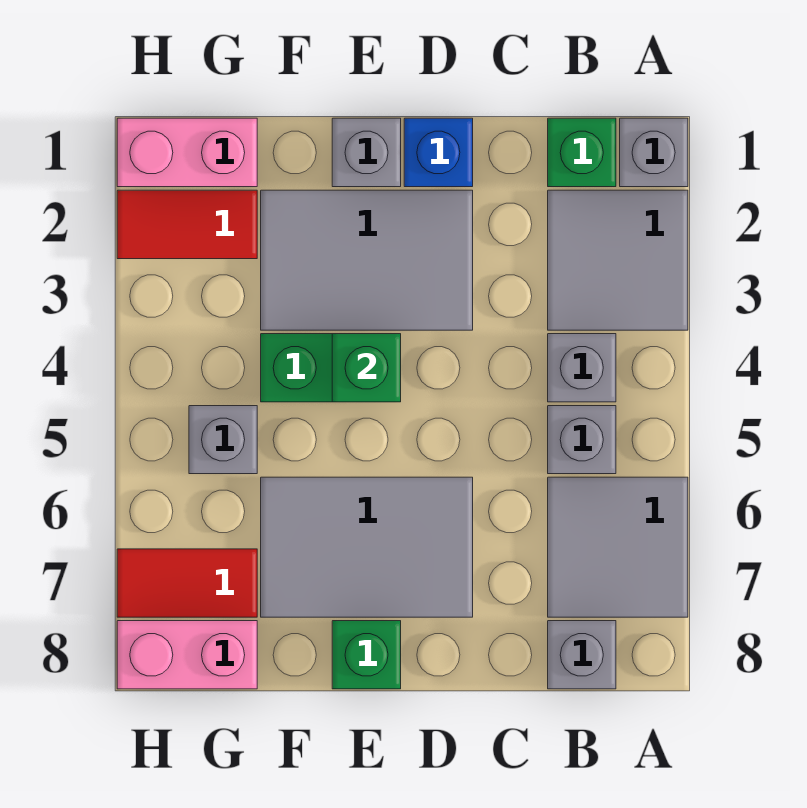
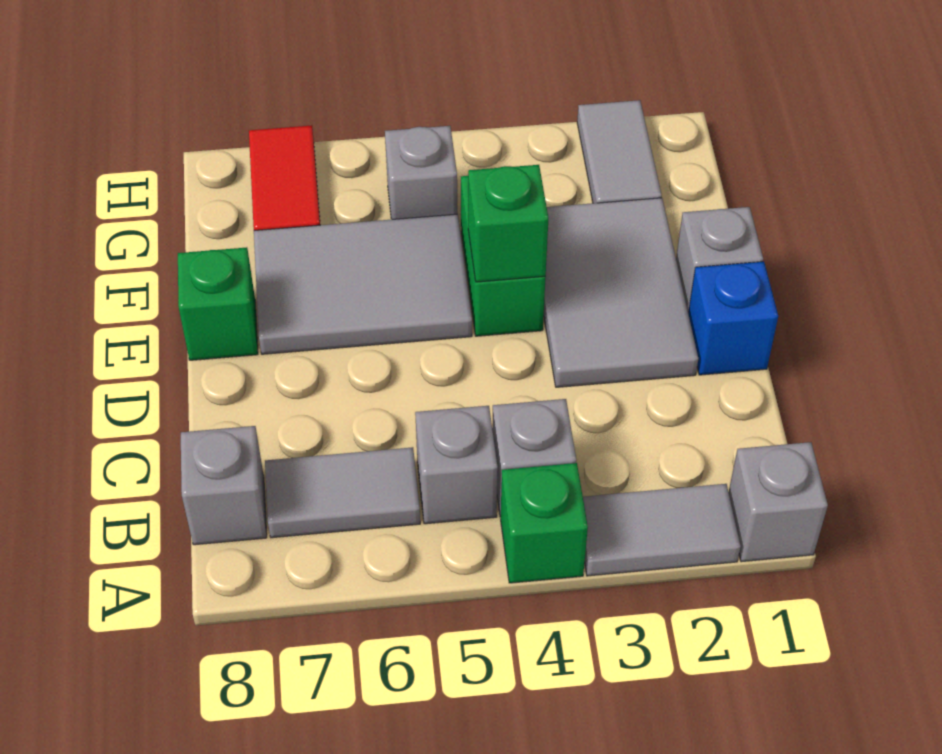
grey 2x2 tile [548,190,688,330] -> grey 1x2 tile [583,484,741,576]
grey 2x2 tile [548,477,688,617] -> grey 1x2 tile [265,447,420,538]
green 1x1 brick [548,118,616,187] -> green 1x1 brick moved to [501,463,588,583]
grey 2x3 tile [261,477,473,617] -> grey 2x3 tile turned to [254,214,472,354]
pink 1x2 brick [117,118,257,187] -> none
red 1x2 tile [117,190,257,259] -> grey 1x2 tile [577,100,662,203]
pink 1x2 brick [117,621,257,689] -> none

